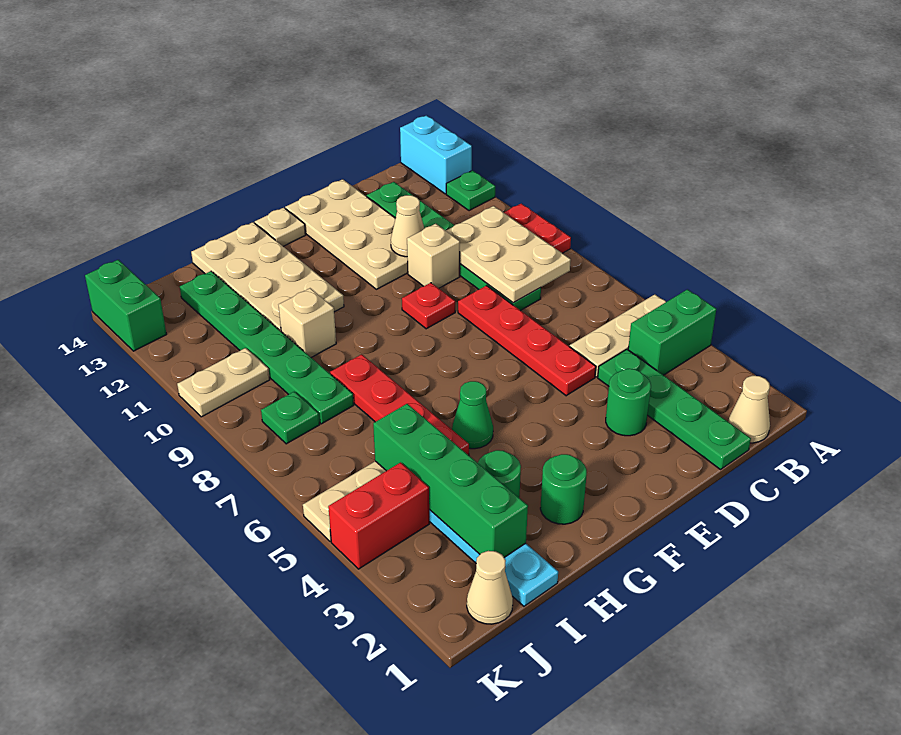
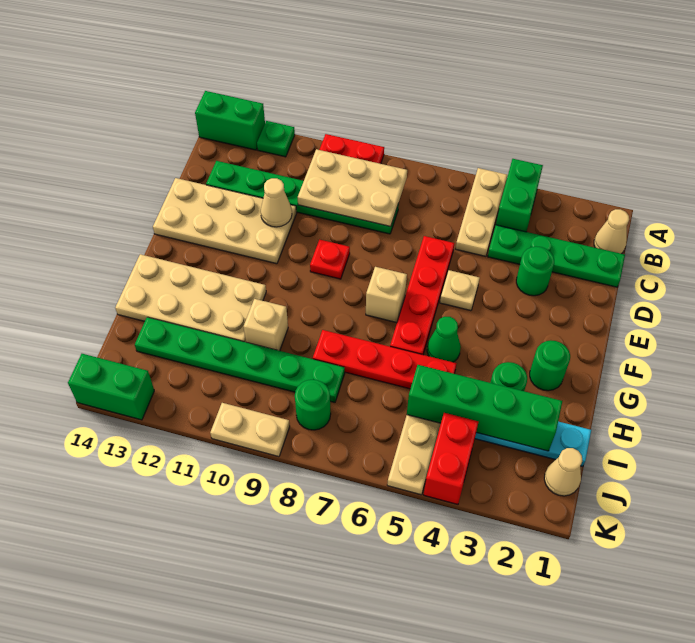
cyan 1x2 brick [400,115,472,194] -> green 1x2 brick [195,91,265,150]
red 1x4 plate [458,286,596,396] -> red 1x4 plate turned to [390,236,454,355]
tan 1x1 brick [407,224,460,288] -> tan 1x1 brick moved to [366,267,407,323]
tan 1x1 plate [255,208,306,246] -> tan 1x1 plate moved to [440,270,480,311]
green 1x1 plate [261,392,320,444] -> green 1x1 round brick [295,380,331,430]
tan 1x2 plate [177,348,270,417] -> tan 1x2 plate turned to [210,403,290,457]

